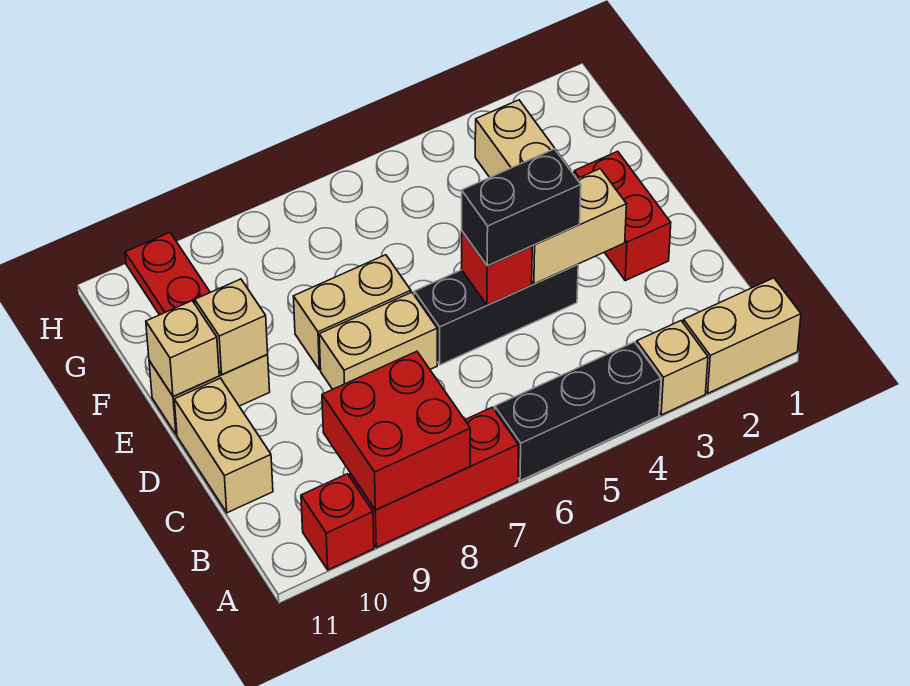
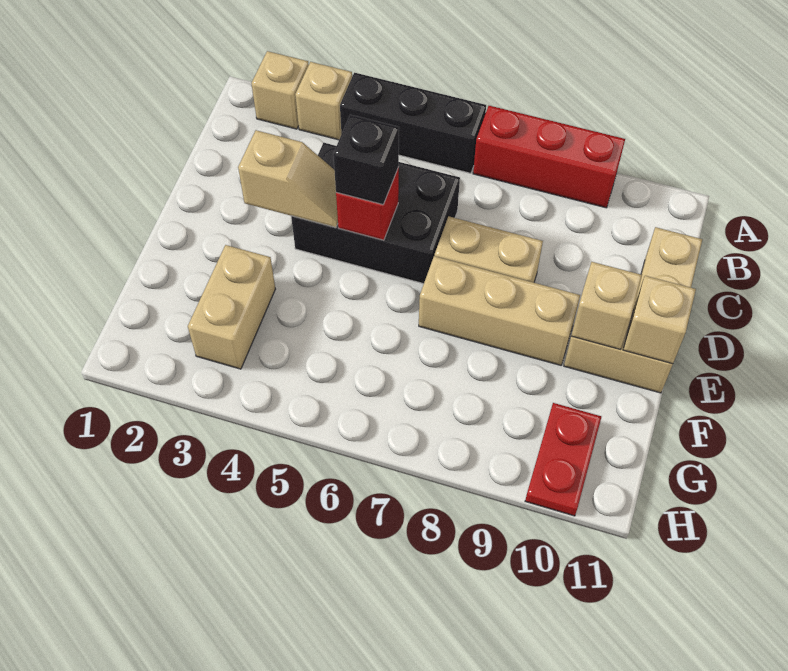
tan 1x2 brick [683,278,801,393] -> tan 1x1 brick [251,51,309,129]
red 2x2 brick [322,351,470,510] -> none
red 1x1 brick [301,474,374,570] -> none
red 1x2 brick [574,151,671,281] -> none
tan 1x2 brick [532,169,626,284] -> tan 1x2 slope [238,130,338,228]
black 1x3 brick [414,265,578,365] -> black 2x3 brick [291,143,460,284]
black 1x2 brick [462,149,581,266] -> black 1x1 brick [333,115,399,205]
tan 1x2 brick [293,255,411,370] -> tan 1x3 brick [419,256,580,365]

